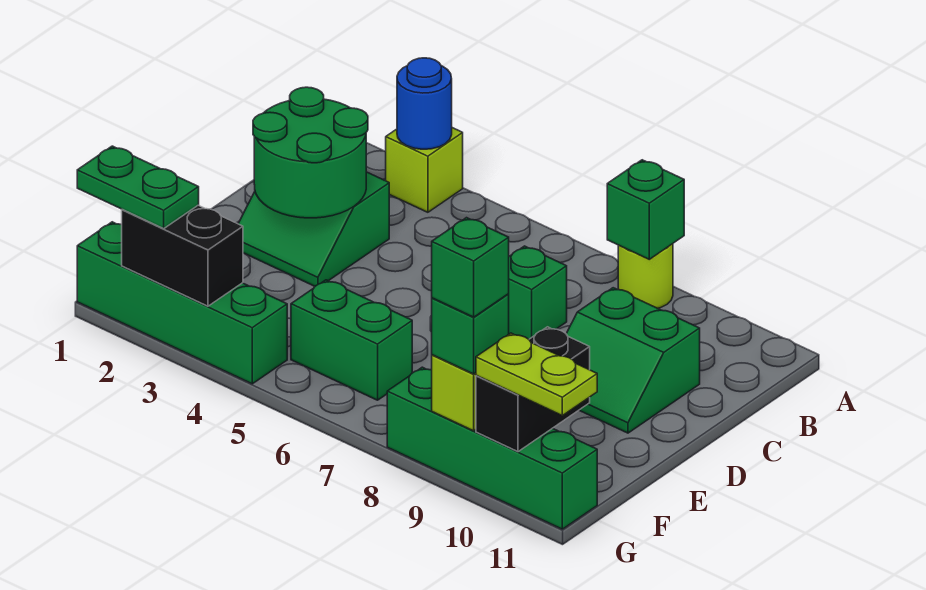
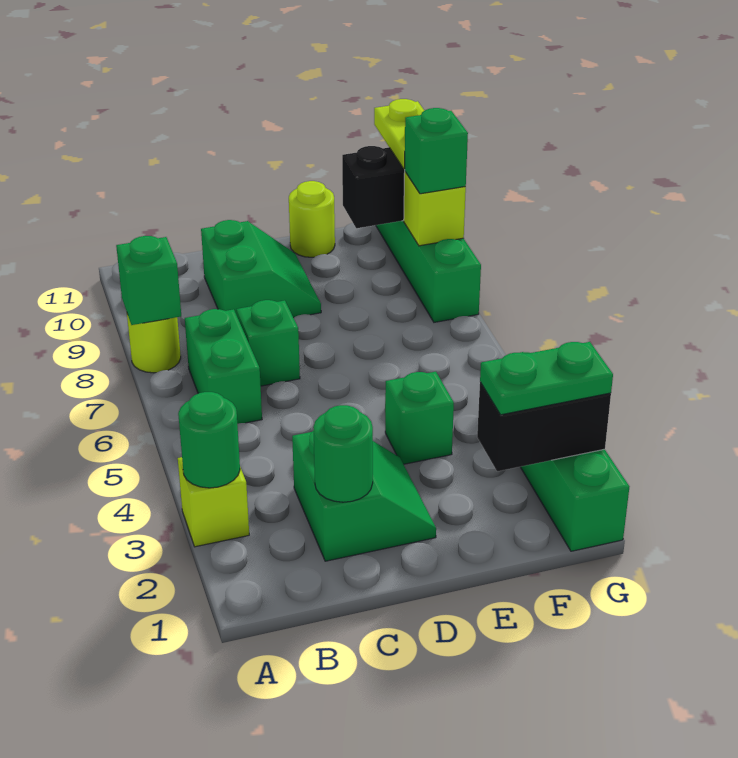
blue 1x1 round brick [397,58,452,149] -> green 1x1 round brick [178,392,240,488]
green 2x2 round brick [253,87,368,218] -> green 1x1 round brick [313,405,373,502]
none -> lime 1x1 round brick [289,181,335,257]
green 1x2 brick [291,280,412,400] -> green 1x2 brick moved to [185,309,262,424]
green 1x2 plate [77,146,199,229] -> green 1x2 plate turned to [480,342,613,415]
black 1x2 brick [122,205,243,306] -> black 1x2 brick turned to [477,382,611,471]
green 1x1 brick [432,218,509,317] -> green 1x1 brick moved to [385,372,454,464]

